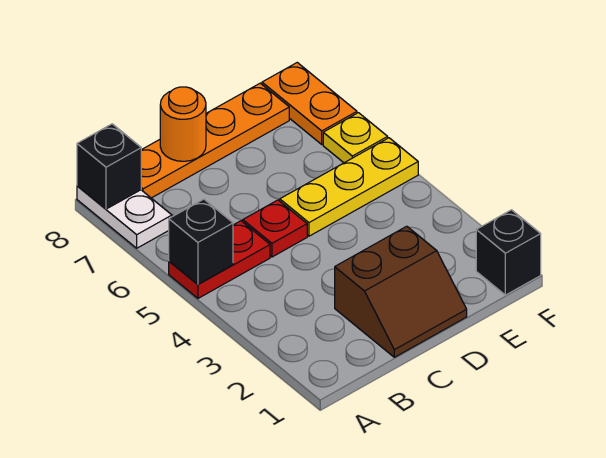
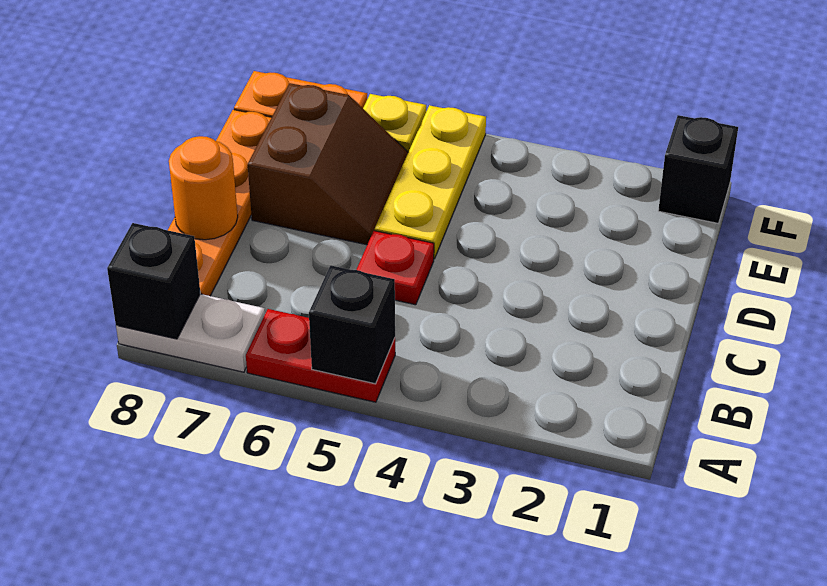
red 1x2 plate [169,221,270,298] -> red 1x2 plate turned to [246,309,395,402]
brown 2x2 slope [335,226,467,357] -> brown 2x2 slope moved to [247,83,408,245]

